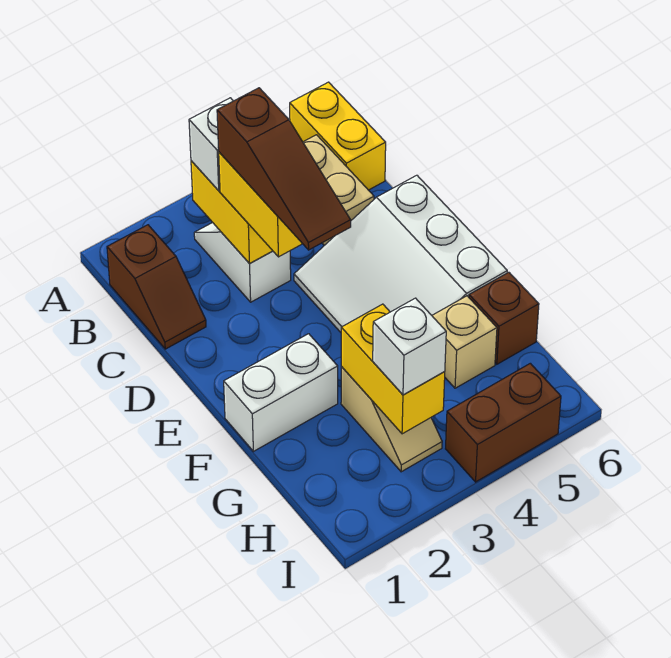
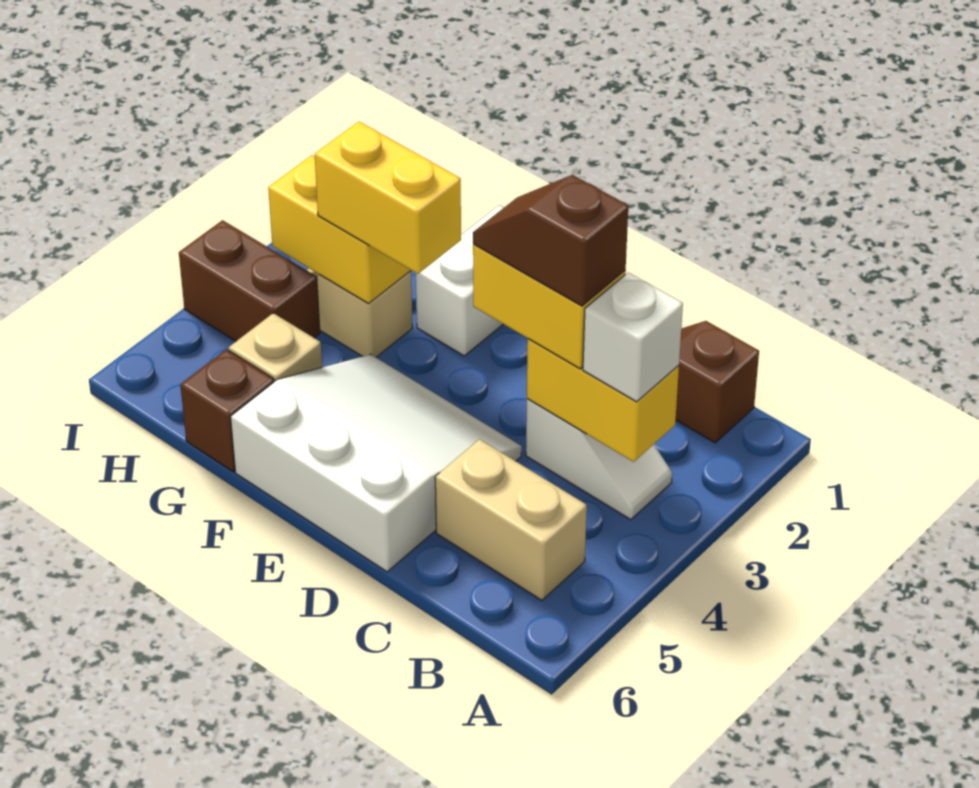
yellow 1x2 brick [290,82,386,190] -> yellow 1x2 brick moved to [315,121,461,274]
brown 1x3 slope [217,88,351,250] -> brown 1x2 slope [473,175,628,306]
white 1x1 brick [373,298,446,395] -> none
brown 1x2 brick [446,363,561,482] -> brown 1x2 brick turned to [179,220,320,341]

